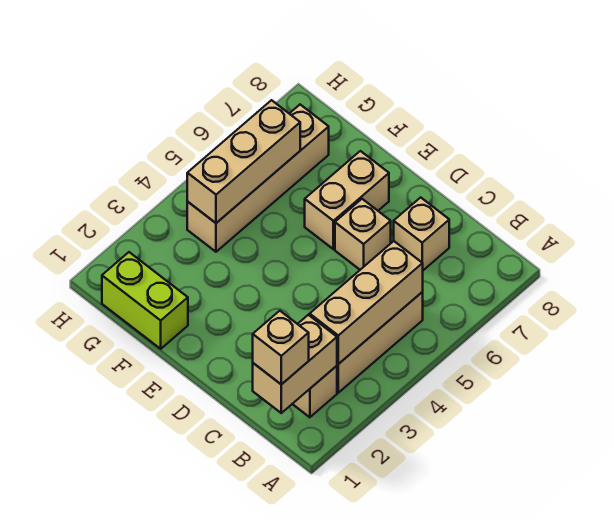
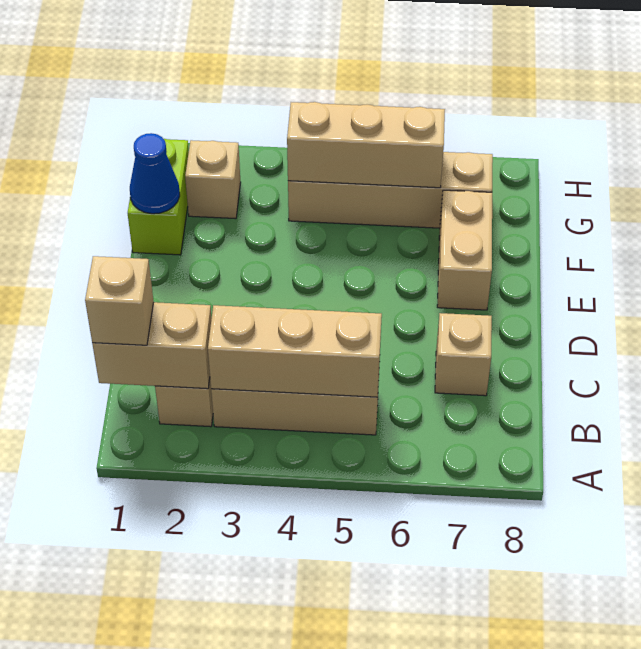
tan 1x1 brick [335,199,391,270] -> tan 1x1 brick moved to [185,140,241,219]
tan 1x2 brick [305,151,389,249] -> tan 1x2 brick turned to [437,190,492,310]
none -> blue 1x1 cone [130,133,180,214]

